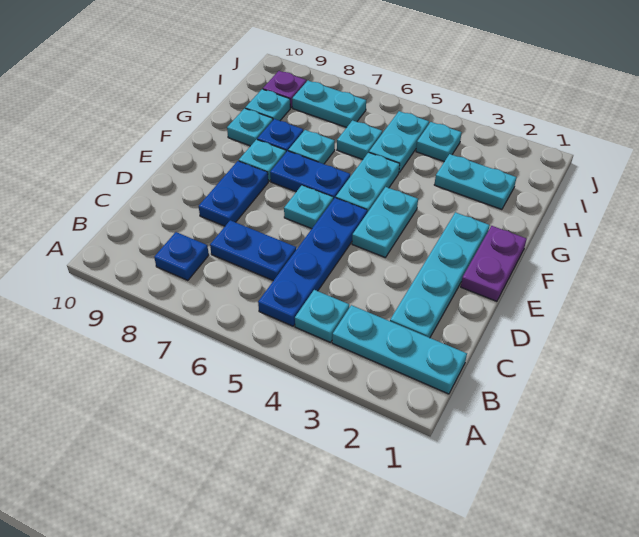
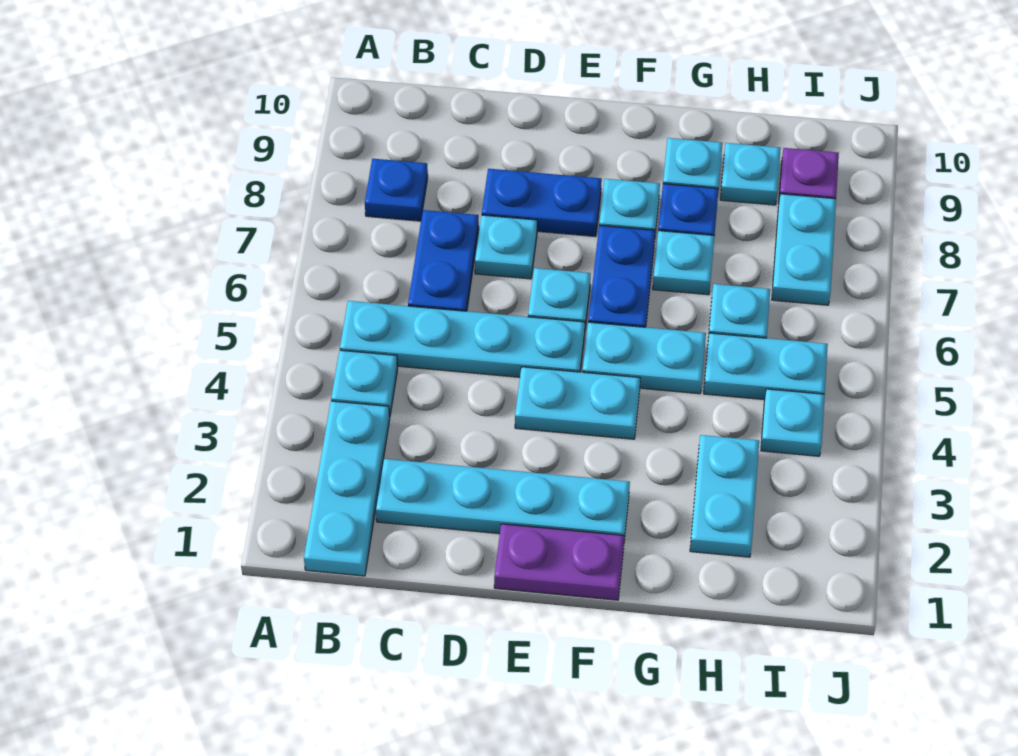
blue 1x4 plate [258,198,367,326] -> cyan 1x4 plate [340,301,585,377]
none -> cyan 1x1 plate [475,215,537,279]

